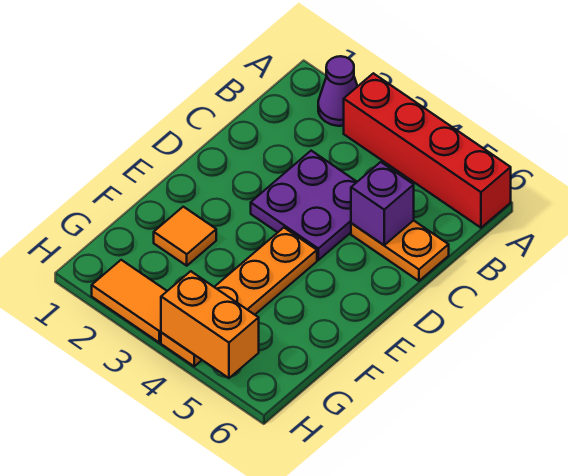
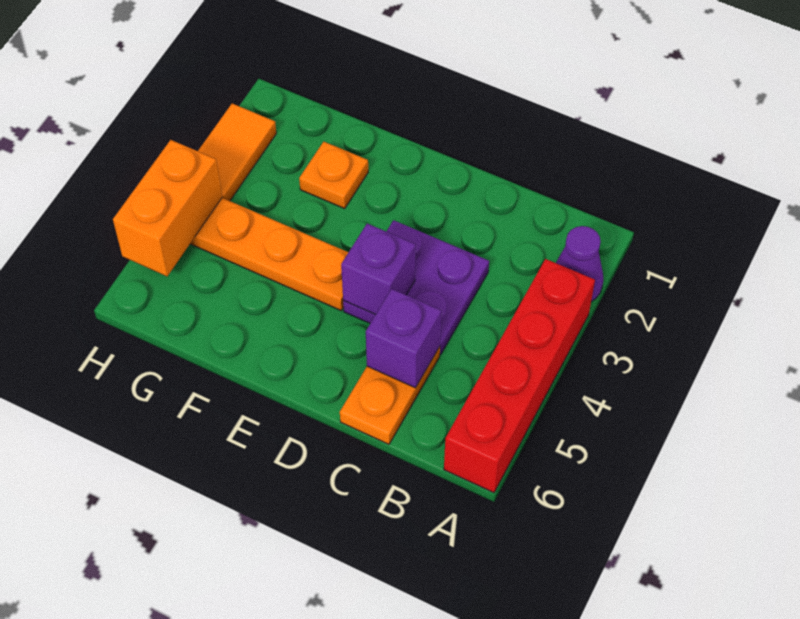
none -> purple 1x1 brick [341,224,416,315]
orange 1x1 tile [154,207,216,266] -> orange 1x1 plate [299,142,368,209]

